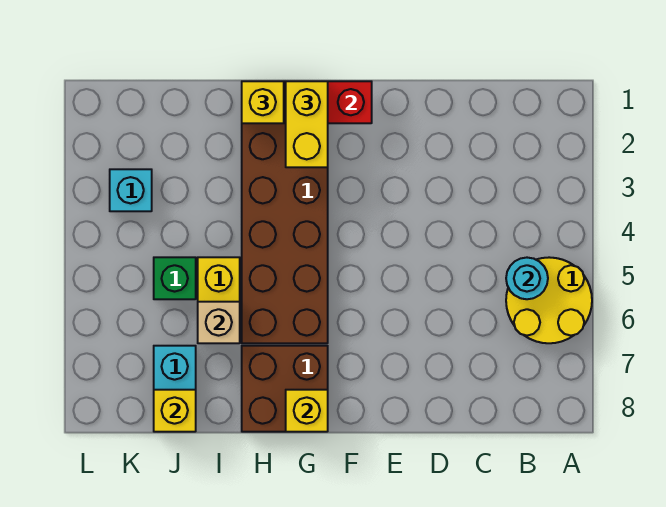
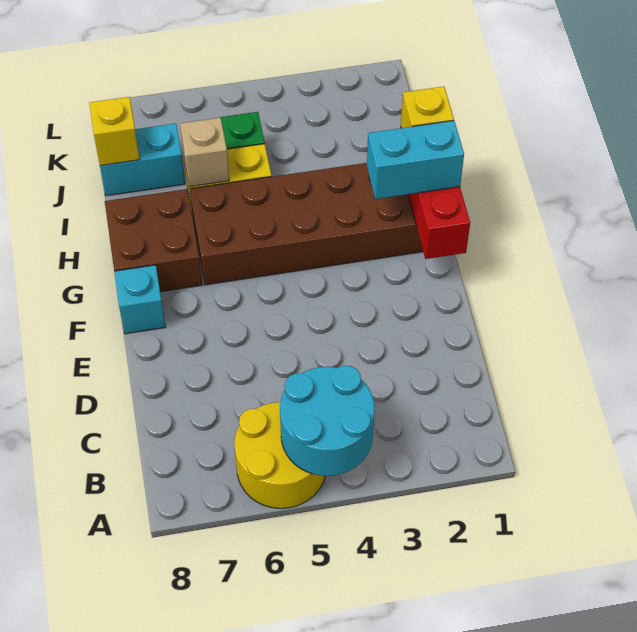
cyan 1x1 round brick [506,258,548,299] -> cyan 2x2 round brick [280,366,375,476]
yellow 1x2 brick [286,81,328,167] -> cyan 1x2 brick [367,121,464,199]
yellow 1x1 brick [286,390,328,432] -> none
cyan 1x1 brick [110,169,152,211] -> cyan 1x1 brick moved to [114,265,166,334]

